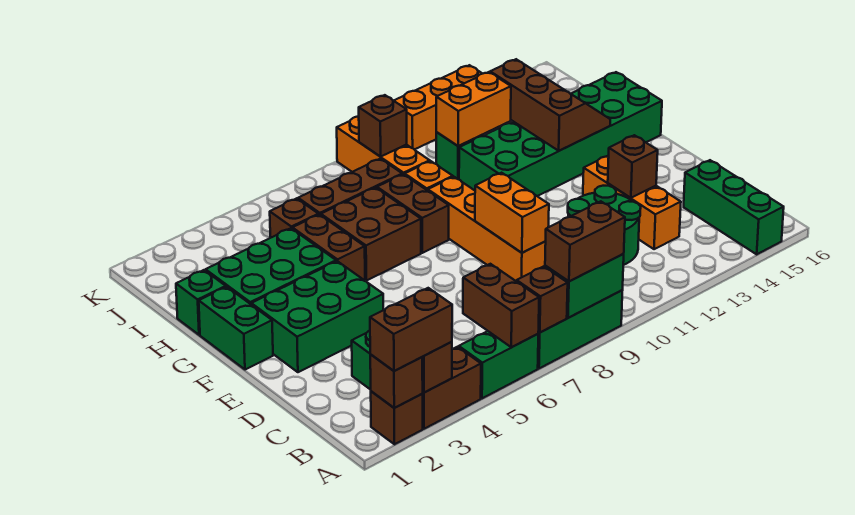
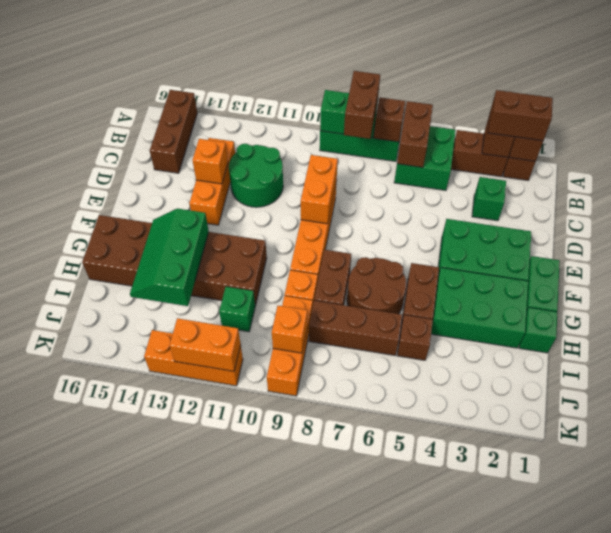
green 1x2 brick [459,331,538,398] -> green 2x2 brick [394,126,456,190]
brown 1x2 brick [545,201,625,281] -> brown 1x2 brick turned to [344,71,380,139]
green 1x3 brick [684,160,784,254] -> brown 1x3 brick [150,90,197,173]
brown 1x1 brick [608,135,658,198] -> orange 1x1 brick [193,139,228,184]
brown 2x2 brick [321,188,421,281] -> brown 2x2 round brick [347,257,407,314]
green 2x6 brick [459,72,662,196] -> brown 2x6 brick [82,215,267,306]
brown 2x3 slope [490,59,610,151] -> green 2x3 slope [130,208,209,306]
orange 1x2 brick [436,72,511,146] -> orange 1x2 brick moved to [170,318,241,371]
brown 1x1 brick [359,95,407,157] -> orange 1x1 brick [272,306,307,353]

